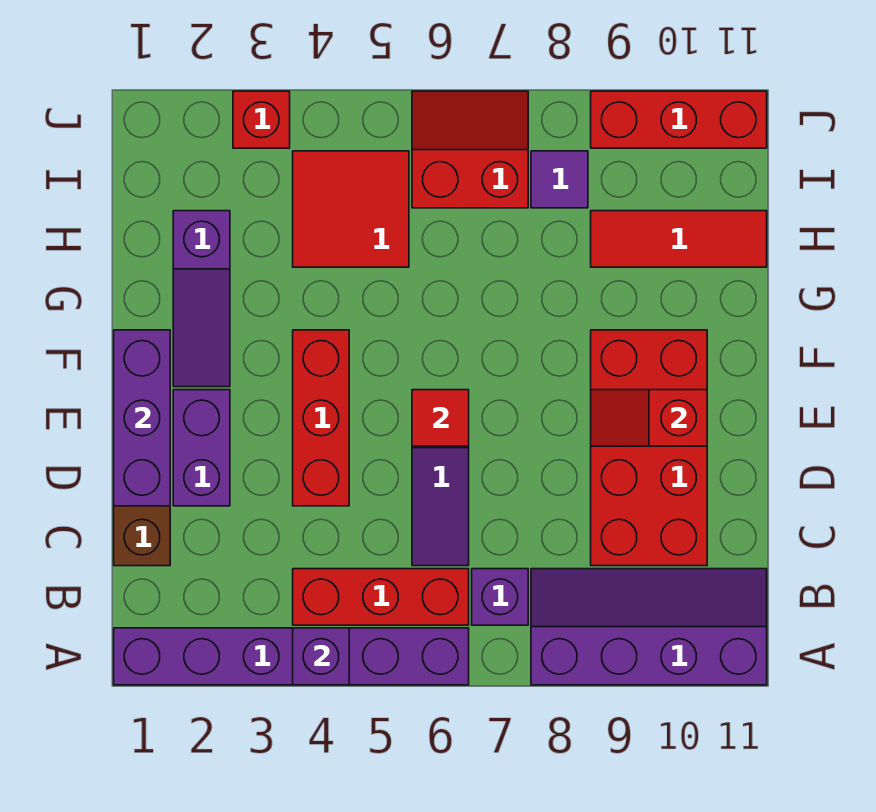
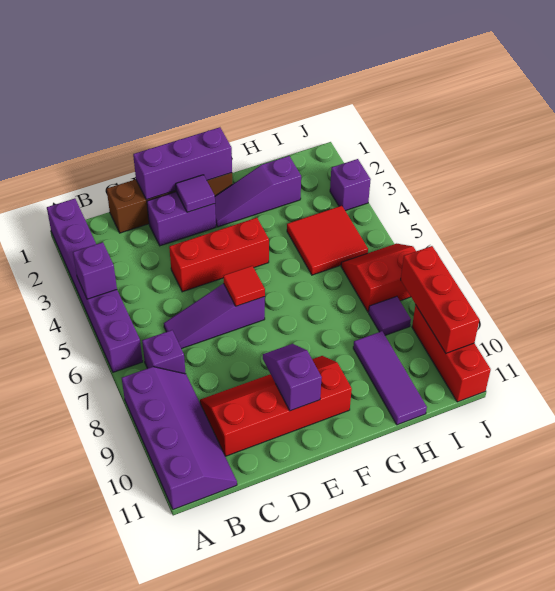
red 1x3 brick [293,569,469,625] -> red 1x3 brick moved to [401,246,479,353]
red 2x4 brick [591,330,707,566] -> red 2x4 slope [200,356,352,456]
none -> purple 1x1 tile [176,175,215,212]
red 1x2 slope [591,390,707,446] -> purple 1x2 slope [263,344,322,411]
red 1x3 tile [591,211,767,267] -> purple 1x3 tile [353,331,427,425]
red 2x2 slope [412,91,528,208] -> red 2x2 slope turned to [341,243,416,312]
red 1x1 brick [233,91,290,148] -> purple 1x1 brick [330,159,371,211]

